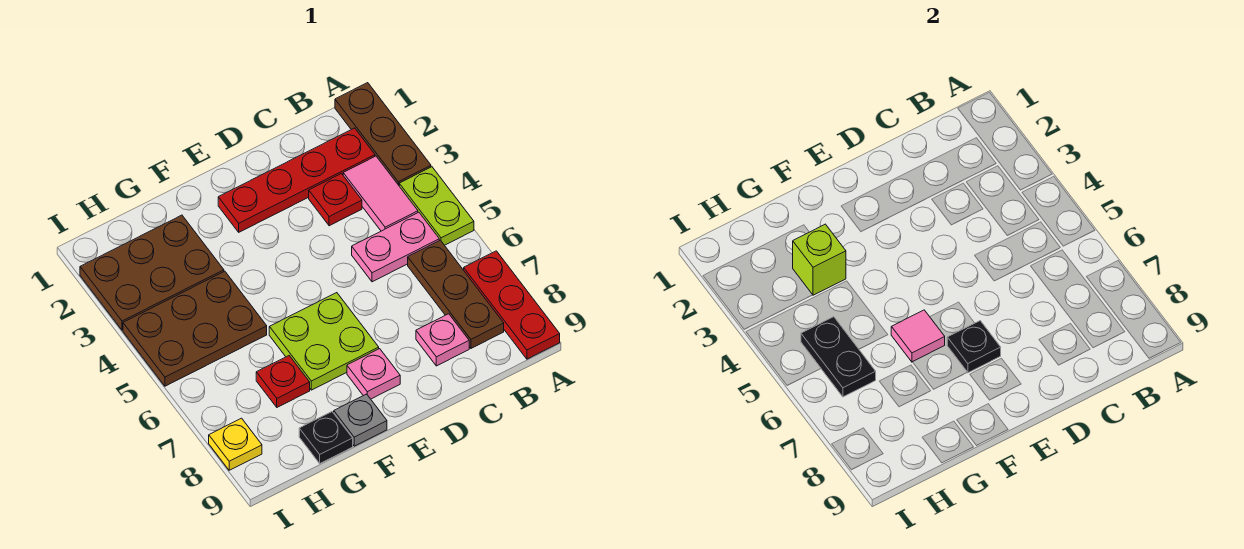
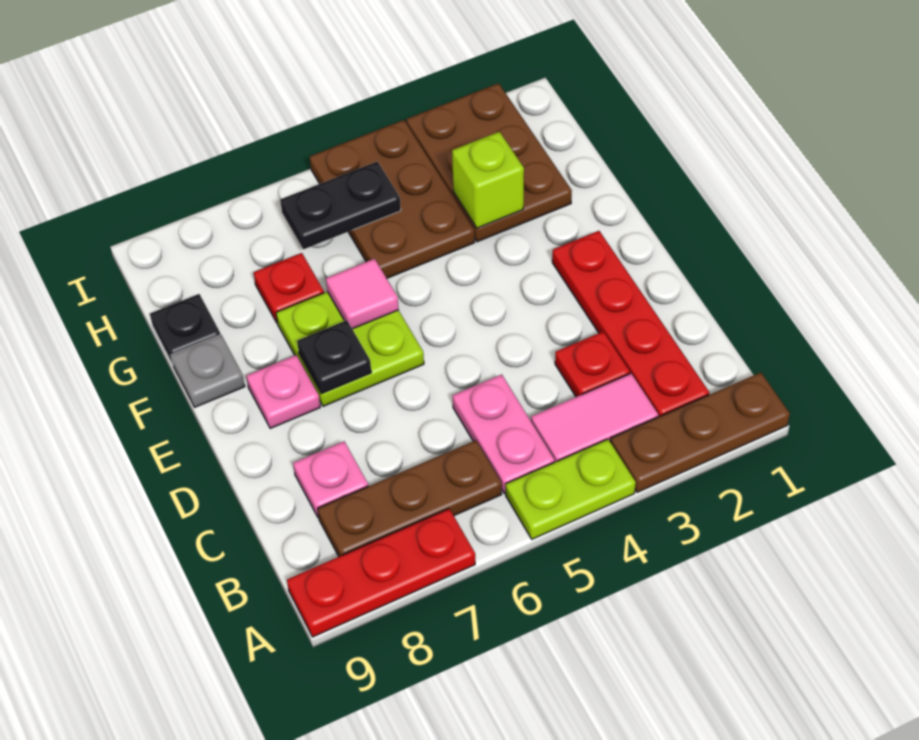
yellow 1x1 plate [209,418,262,470] -> none

